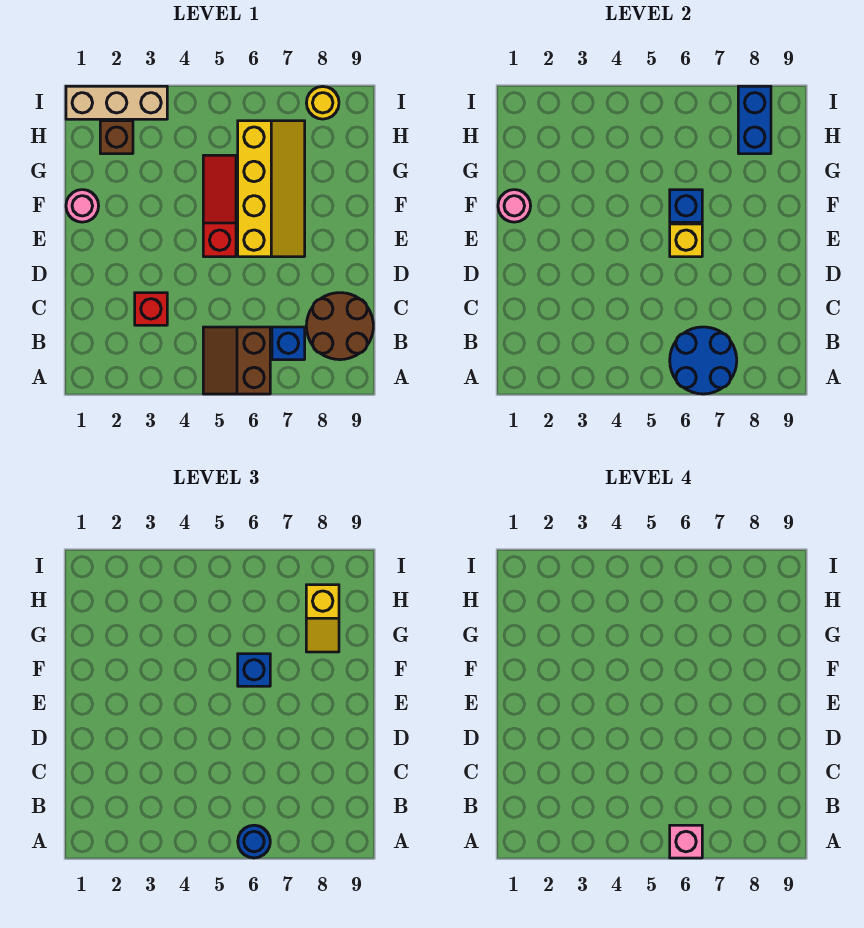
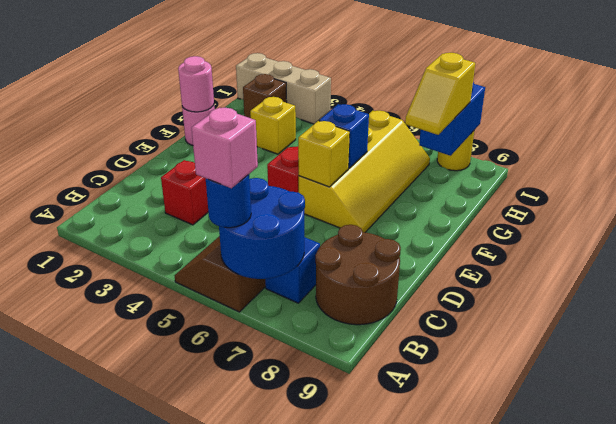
blue 1x1 brick [238,654,270,686] -> none
none -> yellow 1x1 brick [250,97,296,154]

